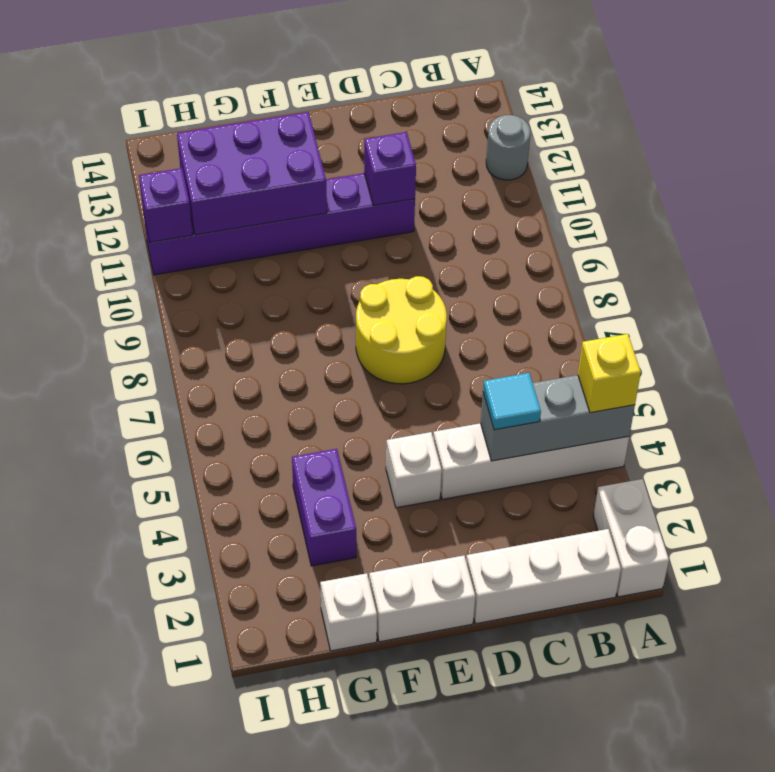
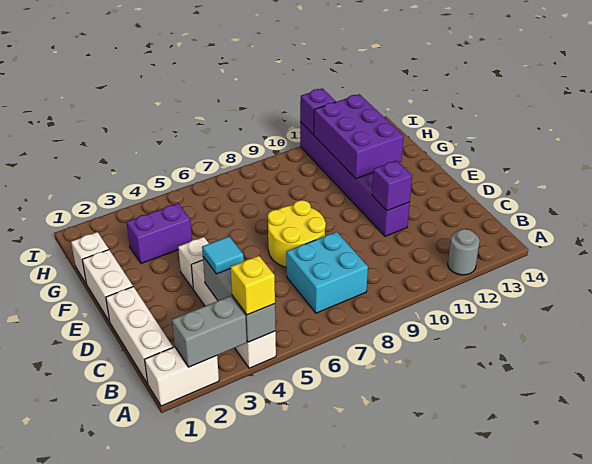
none -> grey 1x2 brick [172,296,247,367]
none -> cyan 2x2 brick [286,232,368,313]

